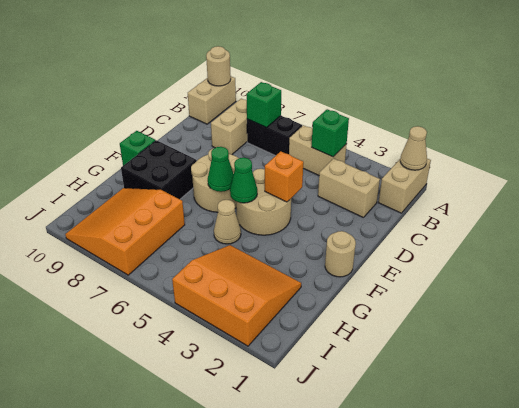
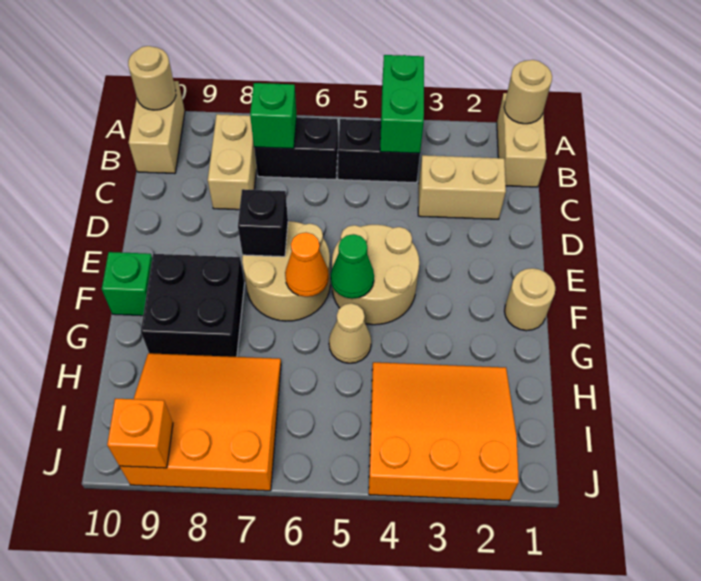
tan 1x1 cone [400,126,427,170] -> tan 1x1 round brick [504,60,552,124]
tan 1x2 brick [289,125,347,175] -> black 1x2 brick [338,119,420,183]
green 1x1 brick [312,109,349,157] -> green 1x2 brick [380,55,424,153]
orange 1x1 brick [265,151,303,202] -> orange 1x1 brick moved to [107,399,173,468]
none -> black 1x1 brick [238,189,288,257]
green 1x1 cone [208,147,234,192] -> orange 1x1 cone [285,233,329,297]
orange 3x3 slope [65,188,185,275] -> orange 3x3 slope turned to [120,353,281,491]

